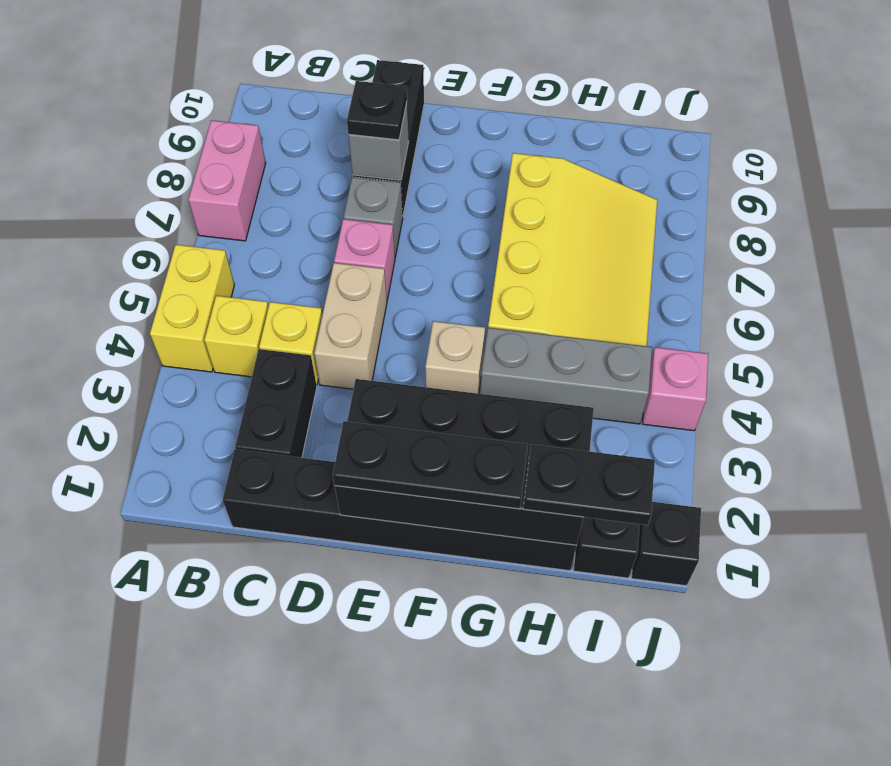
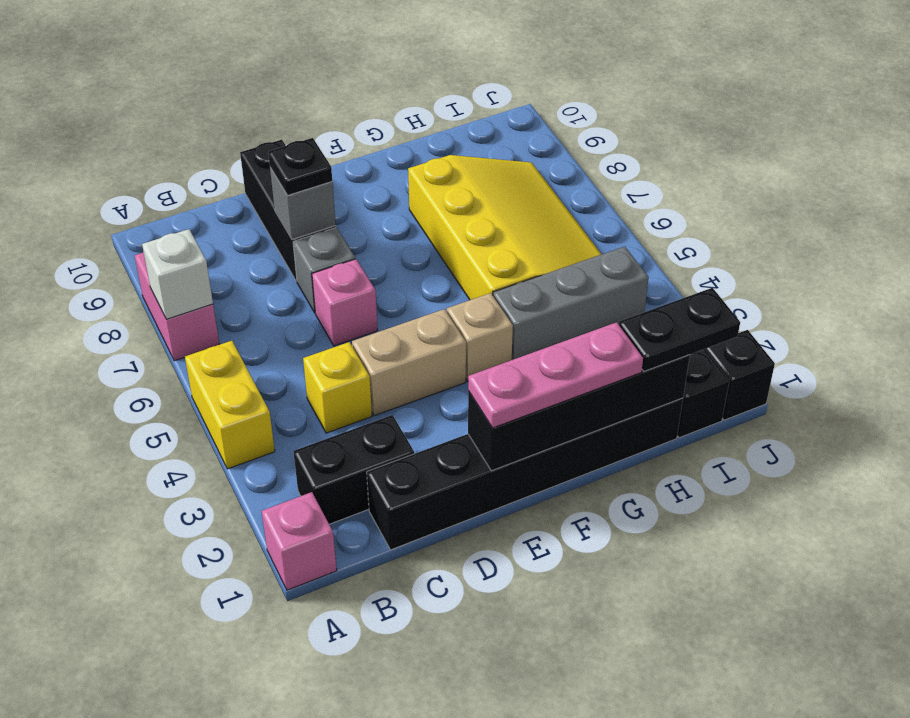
none -> white 1x1 brick [142,229,213,319]
yellow 1x1 brick [204,296,268,377] -> none
black 1x2 brick [235,349,317,458] -> black 1x2 brick turned to [293,415,414,524]
tan 1x2 brick [314,263,387,389] -> tan 1x2 brick turned to [352,309,466,416]
black 2x4 brick [335,379,594,545] -> black 1x4 brick [468,355,690,471]
black 1x3 plate [333,421,528,509] -> pink 1x3 plate [468,322,643,428]
pink 1x1 brick [643,347,708,431] -> pink 1x1 brick moved to [262,492,337,590]

